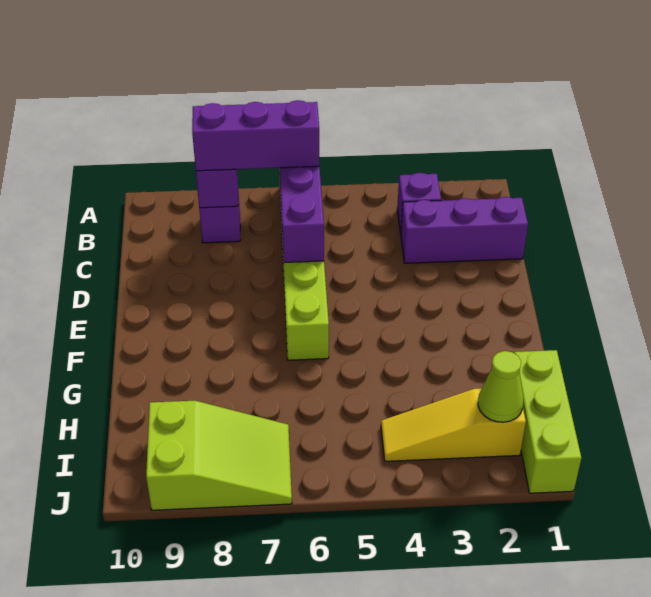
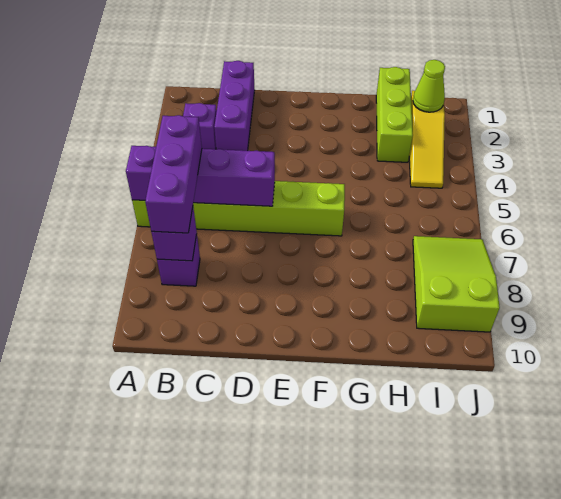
lime 1x3 brick [514,350,581,493] -> lime 1x3 brick turned to [376,67,413,162]

